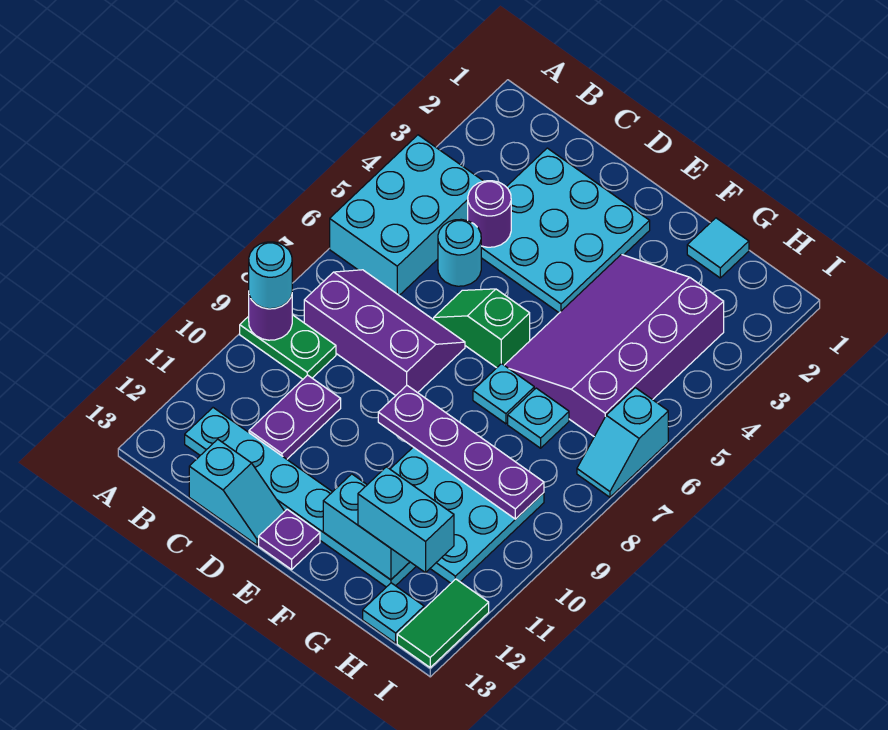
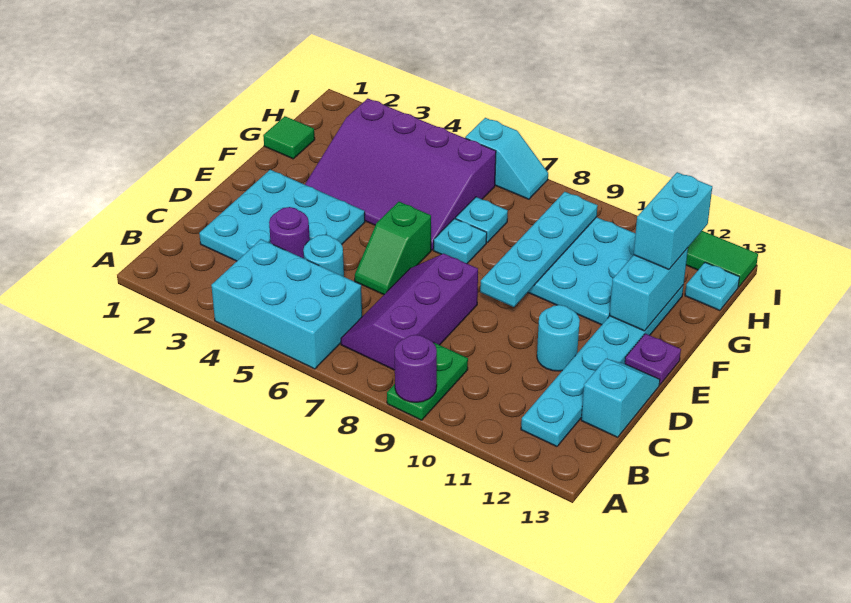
cyan 1x1 round brick [249,242,292,309] -> cyan 1x1 round brick moved to [537,305,580,371]
purple 1x2 plate [249,375,341,459] -> none
purple 1x4 plate [378,386,544,519] -> cyan 1x4 plate [480,192,598,307]
cyan 1x1 tile [687,218,749,278] -> green 1x1 tile [263,116,315,159]

